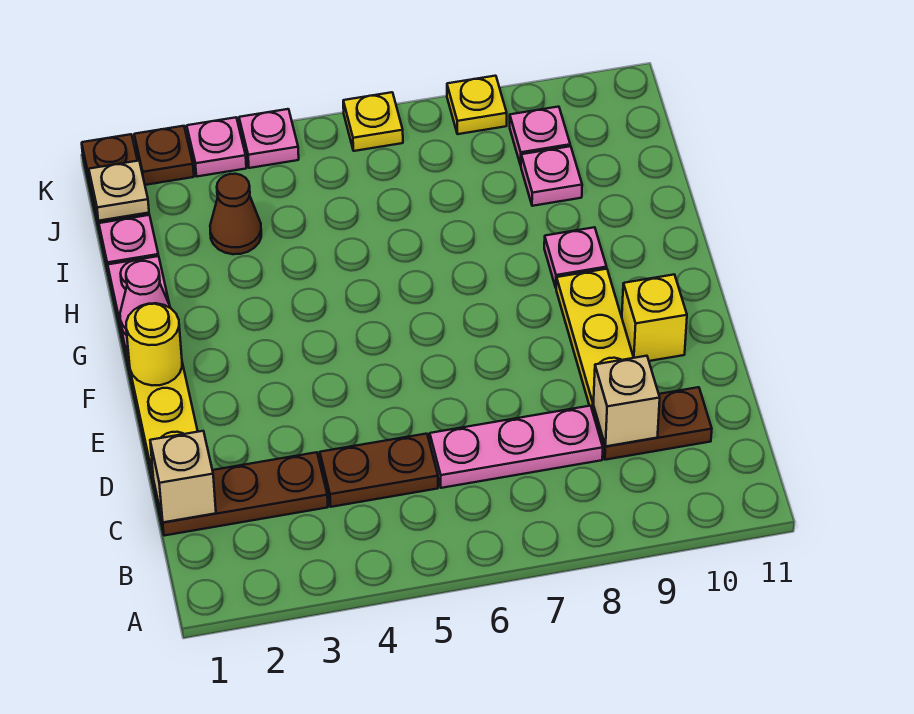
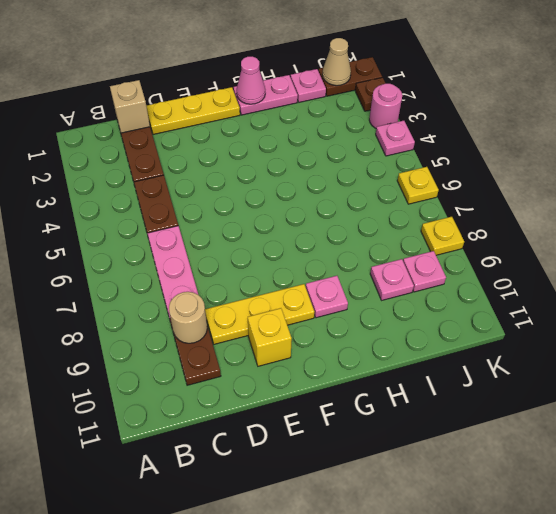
tan 1x1 brick [593,356,660,447] -> tan 1x1 round brick [169,292,207,343]
yellow 1x1 round brick [126,303,182,385] -> none
brown 1x1 cone [210,174,261,254] -> none
tan 1x1 plate [89,161,149,221] -> tan 1x1 cone [322,38,351,86]
pink 1x1 plate [187,117,246,176] -> pink 1x1 round brick [369,84,402,128]

